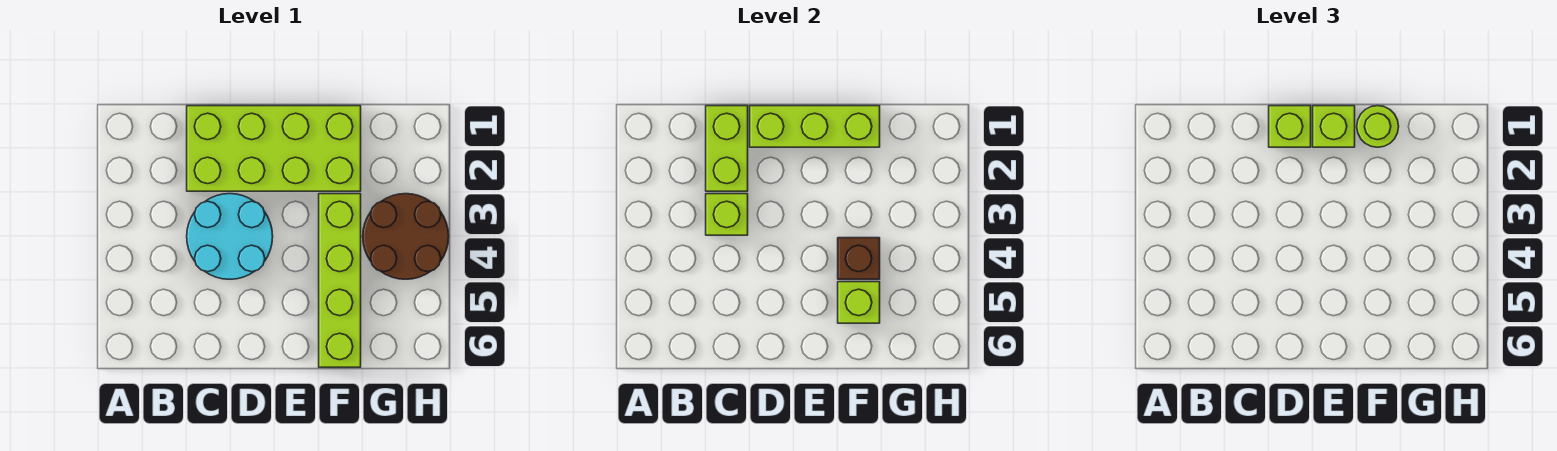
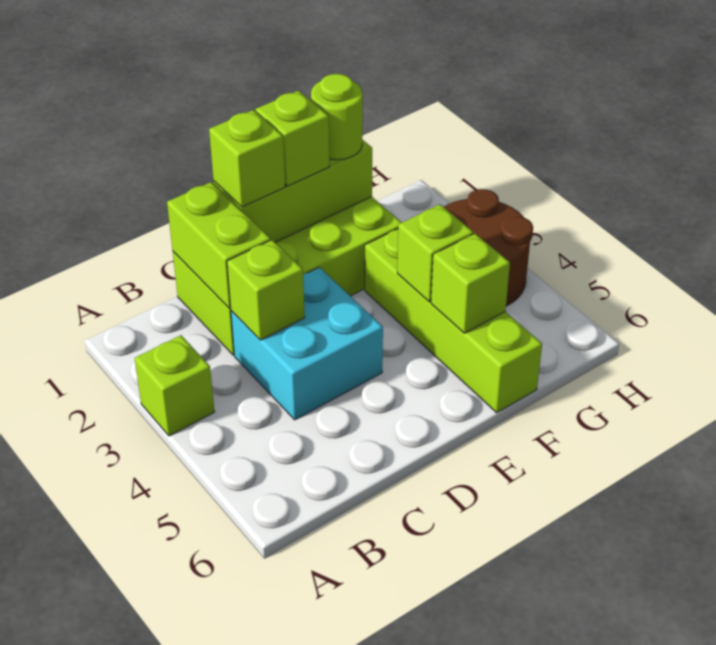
none -> lime 1x1 brick [135,335,214,436]
cyan 2x2 round brick [187,194,273,279] -> cyan 2x2 brick [231,267,383,420]
brown 1x1 brick [838,238,880,279] -> lime 1x1 brick [397,204,473,302]

